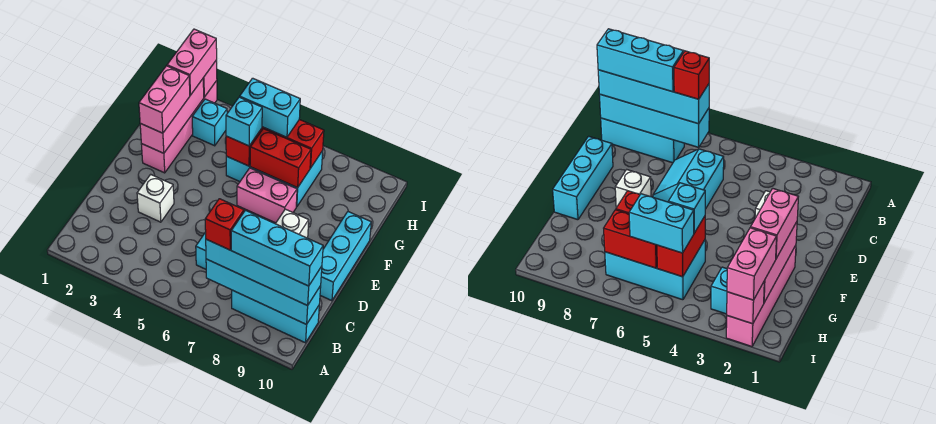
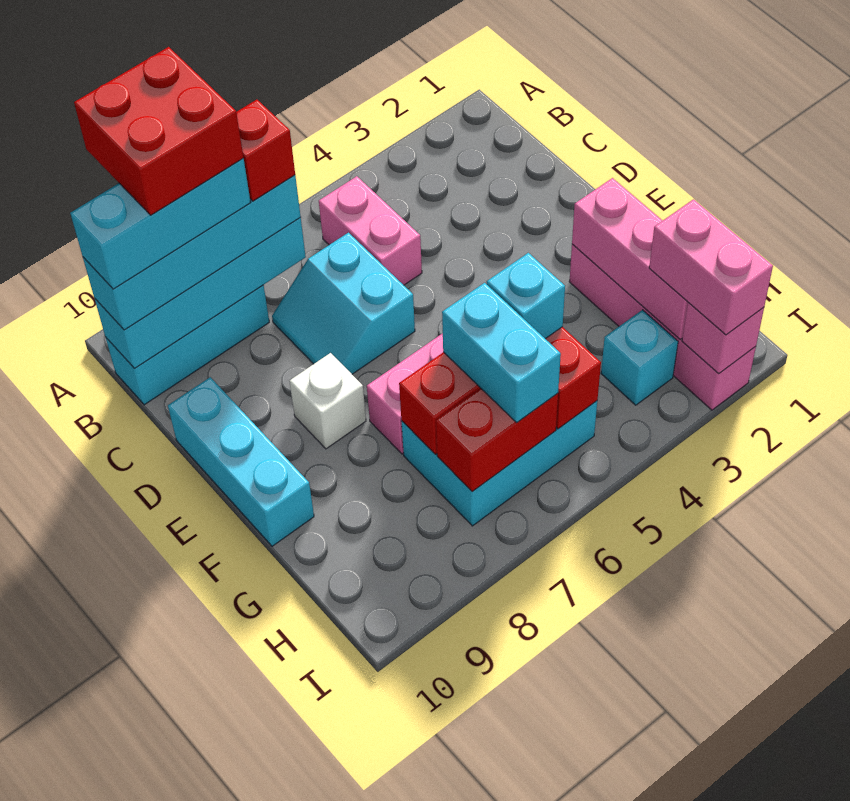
none -> red 2x2 brick [74,47,243,215]
white 1x1 brick [137,174,174,222] -> none
pink 1x2 brick [139,66,190,133] -> pink 1x2 brick moved to [319,176,422,285]
cyan 1x2 brick [240,78,300,137] -> cyan 1x2 brick turned to [442,283,561,422]

